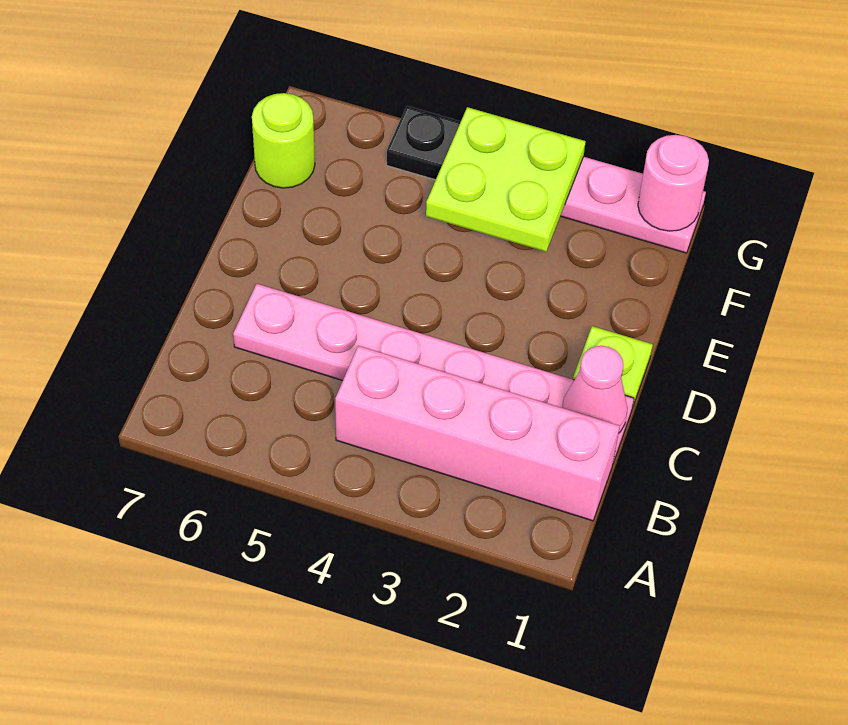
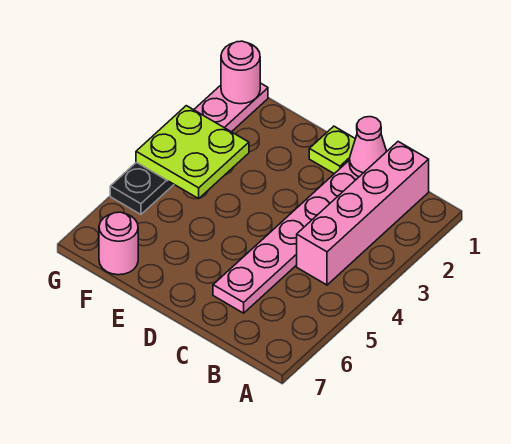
lime 1x1 round brick [252,93,315,188] -> pink 1x1 round brick [99,212,138,275]

